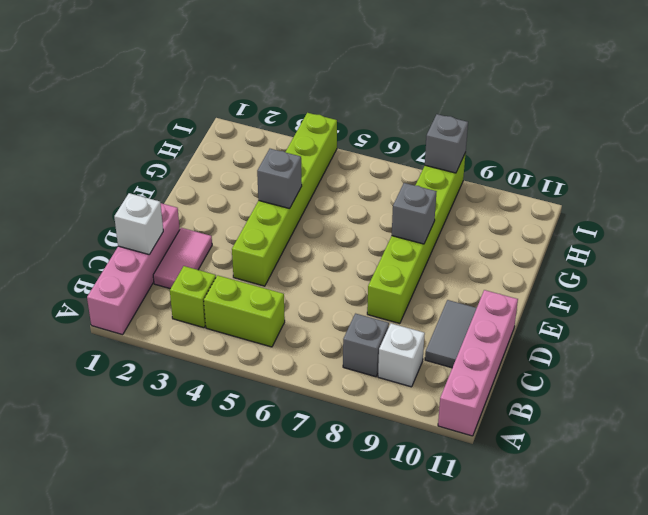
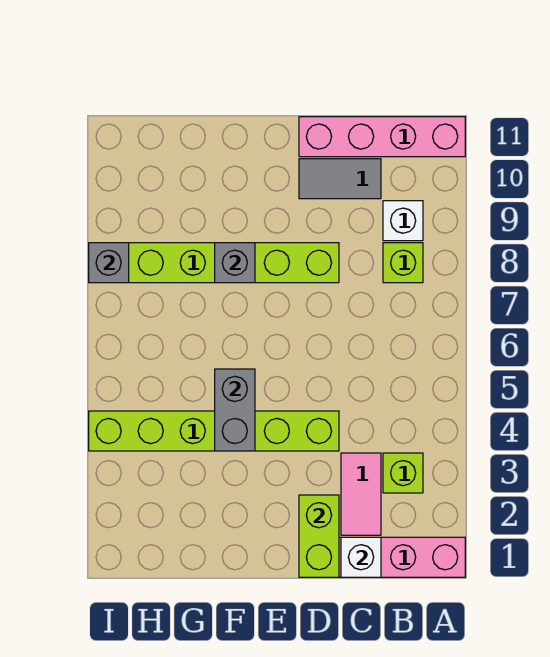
lime 1x2 brick [204,275,285,347] -> lime 1x2 brick moved to [299,495,339,577]
grey 1x1 brick [343,314,389,377] -> lime 1x1 brick [383,243,423,283]
pink 1x2 tile [153,228,212,289] -> pink 1x2 tile turned to [341,453,381,535]
grey 1x1 brick [257,149,302,209] -> grey 1x2 brick [215,369,255,451]

